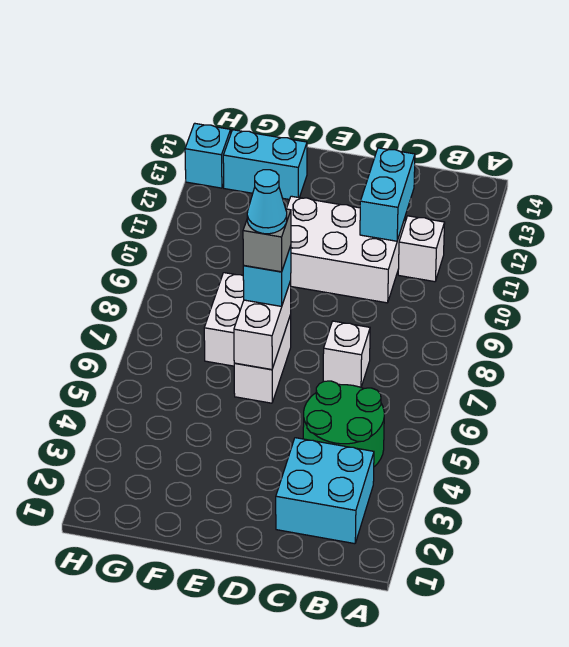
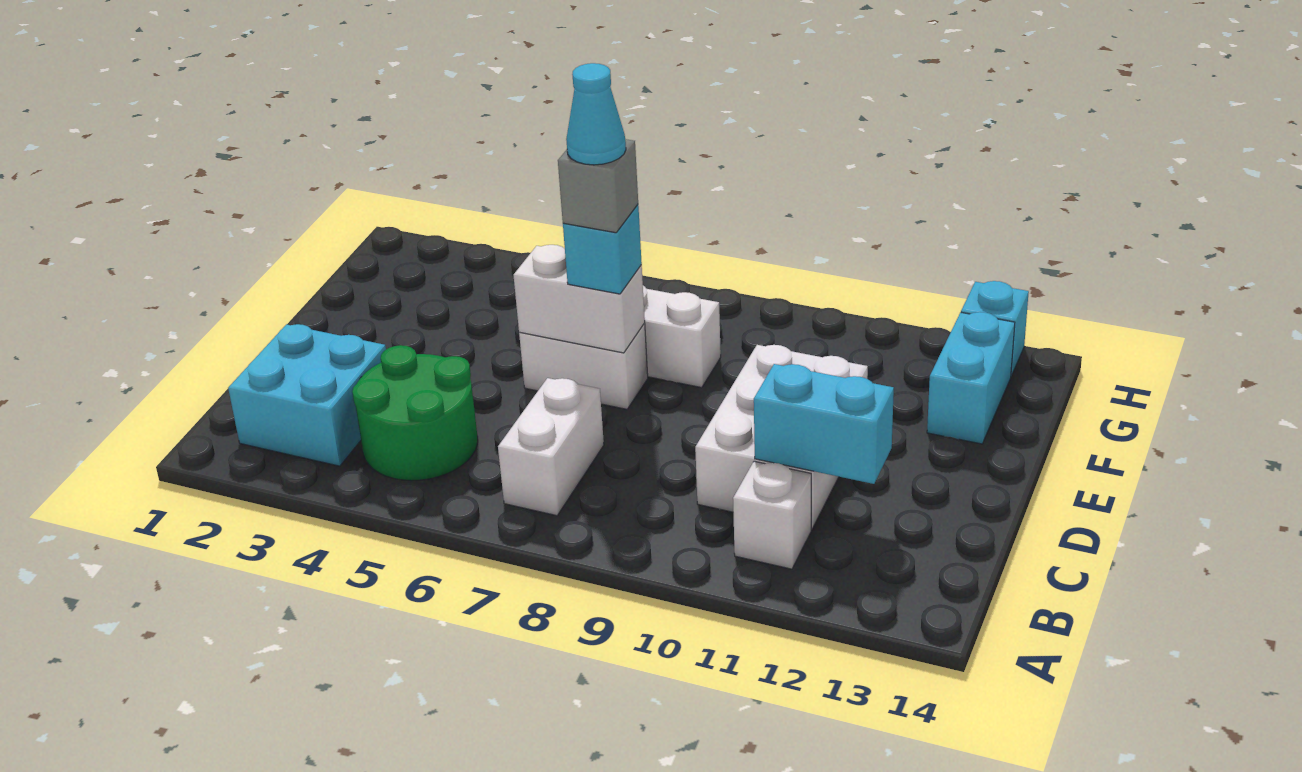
white 1x1 brick [323,321,370,387] -> white 1x2 brick [498,378,604,516]

